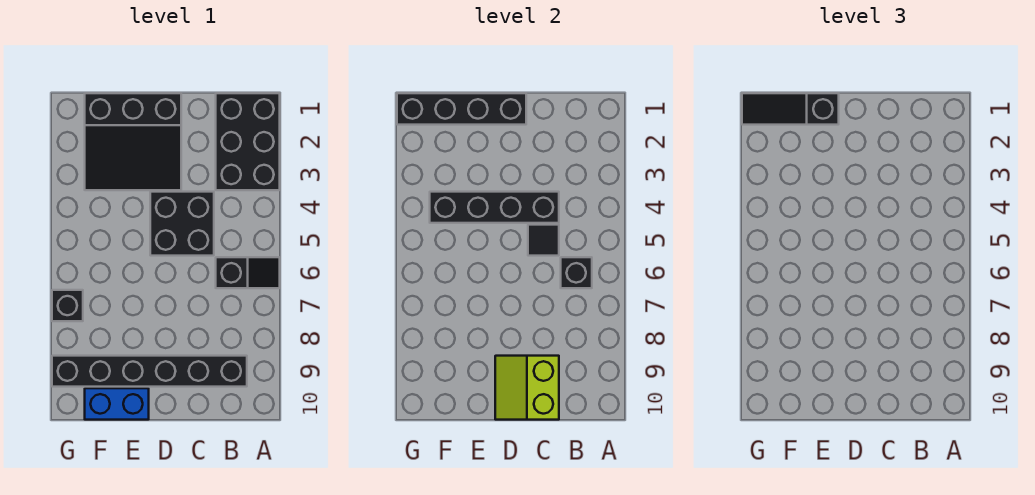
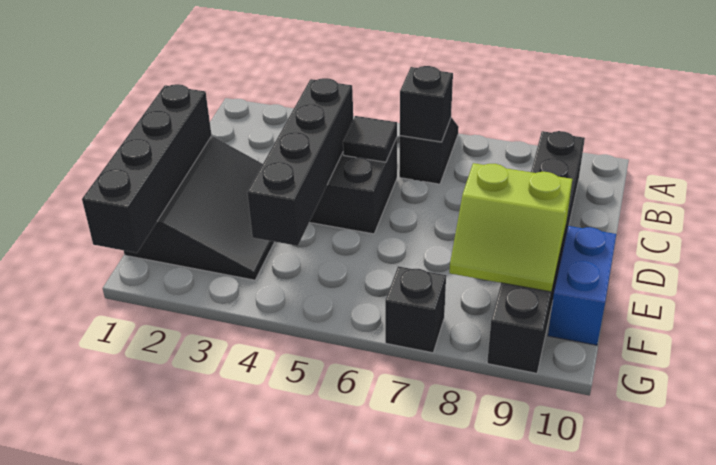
black 2x3 brick [216,93,280,190] -> none
lime 2x2 slope [495,356,559,420] -> lime 2x2 slope moved to [449,163,572,292]
black 1x3 slope [742,93,839,125] -> none

